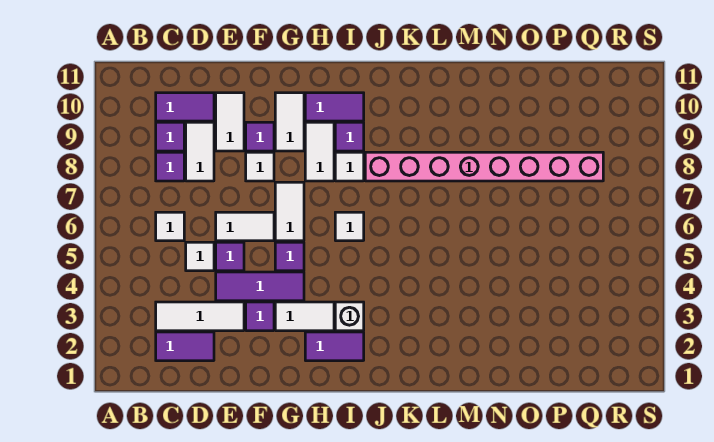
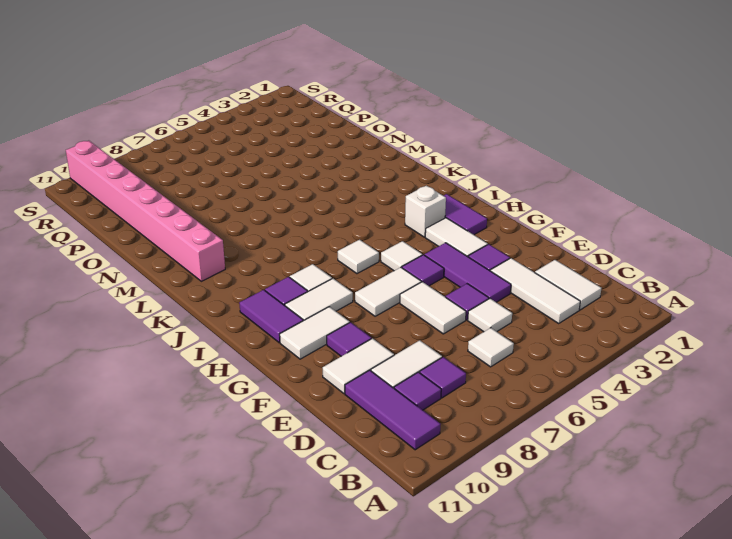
purple 1x2 tile [156,332,214,361] -> white 1x2 tile [535,260,601,310]
purple 1x2 tile [156,93,214,121] -> purple 1x3 tile [345,370,440,450]
white 1x1 tile [246,152,274,181] -> white 1x1 tile moved to [381,241,422,271]
pink 1x8 brick [365,152,603,181] -> pink 1x8 brick moved to [66,141,225,281]

